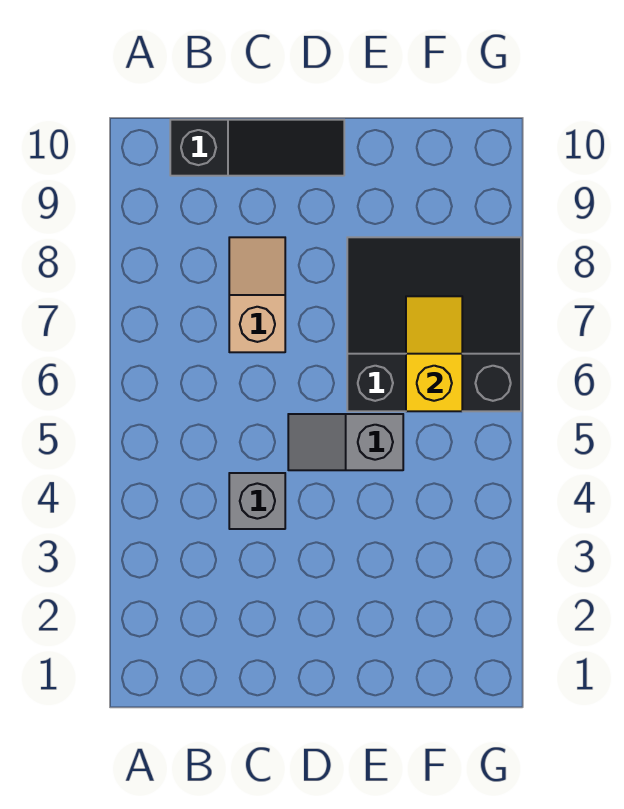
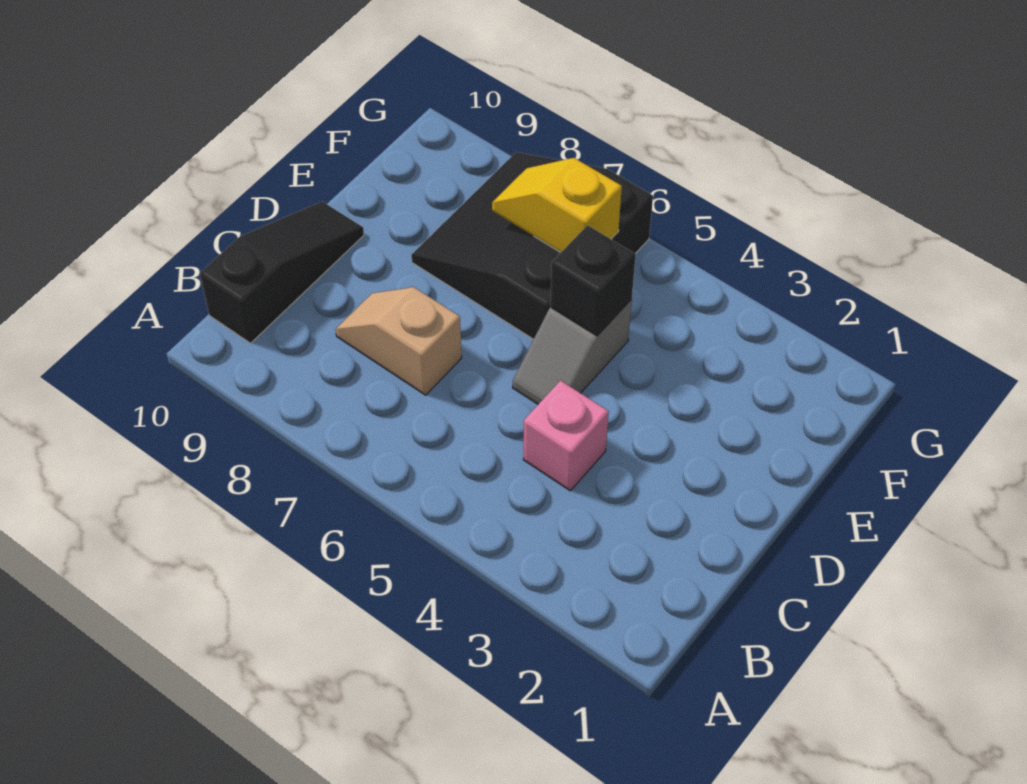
grey 1x1 brick [229,473,285,529] -> pink 1x1 brick [523,381,609,491]
none -> black 1x1 brick [550,225,636,336]

